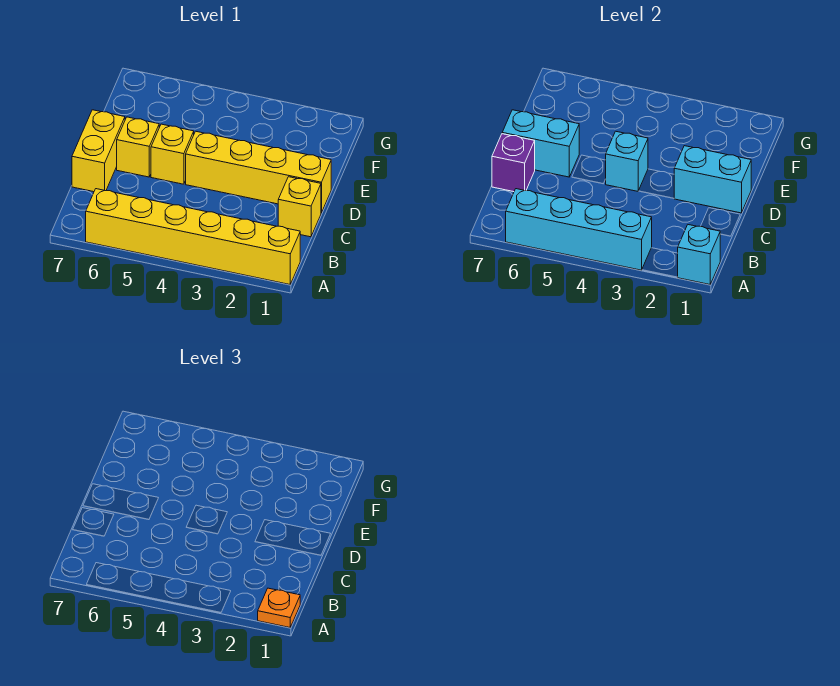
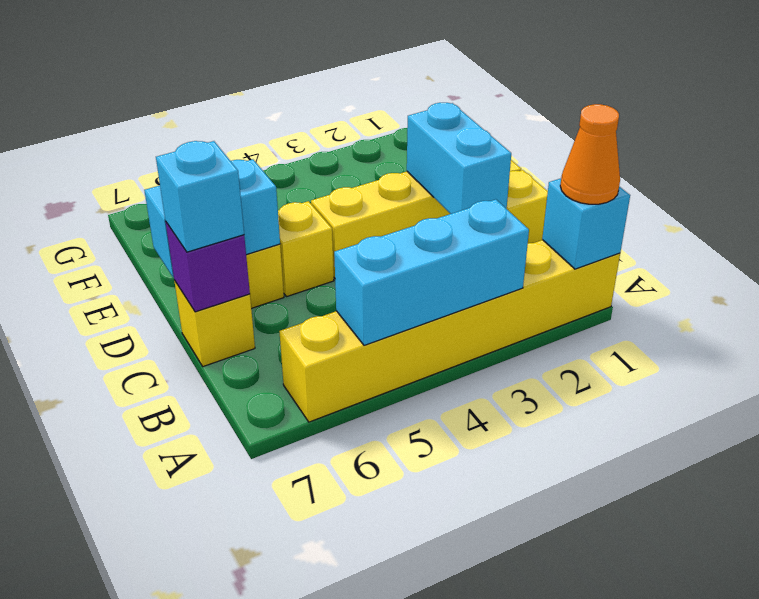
orange 1x1 plate [258,588,300,627] -> orange 1x1 cone [560,104,620,204]
cyan 1x4 brick [506,189,652,270] -> cyan 1x3 brick [334,199,529,345]
yellow 1x2 brick [72,110,125,192] -> yellow 1x1 brick [174,280,255,367]
cyan 1x2 brick [674,146,751,213] -> cyan 1x2 brick turned to [407,103,511,214]
cyan 1x1 brick [605,131,648,191] -> cyan 1x1 brick moved to [156,141,244,252]

